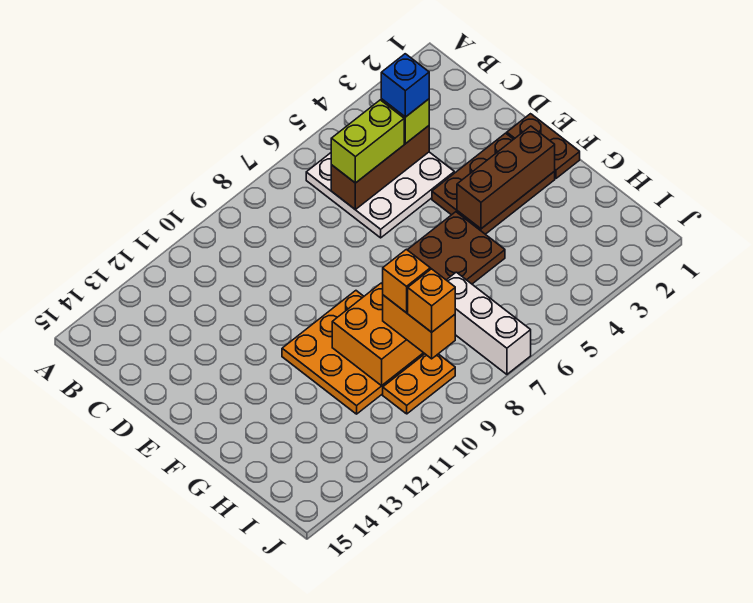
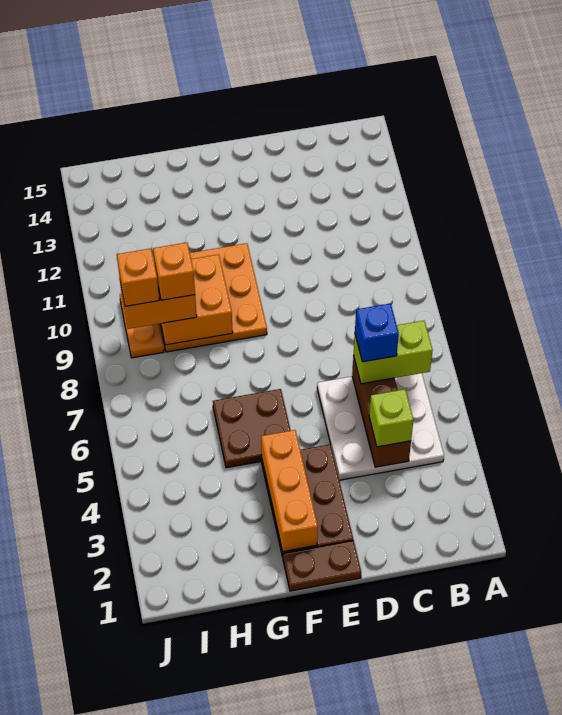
blue 1x1 brick [381,54,429,117] -> blue 1x1 brick moved to [355,303,399,362]
lime 1x2 brick [331,100,404,183] -> lime 1x2 brick turned to [354,321,433,384]
brown 1x3 brick [457,126,555,229] -> orange 1x3 brick [261,430,318,552]
white 1x3 brick [447,272,531,374] -> none

